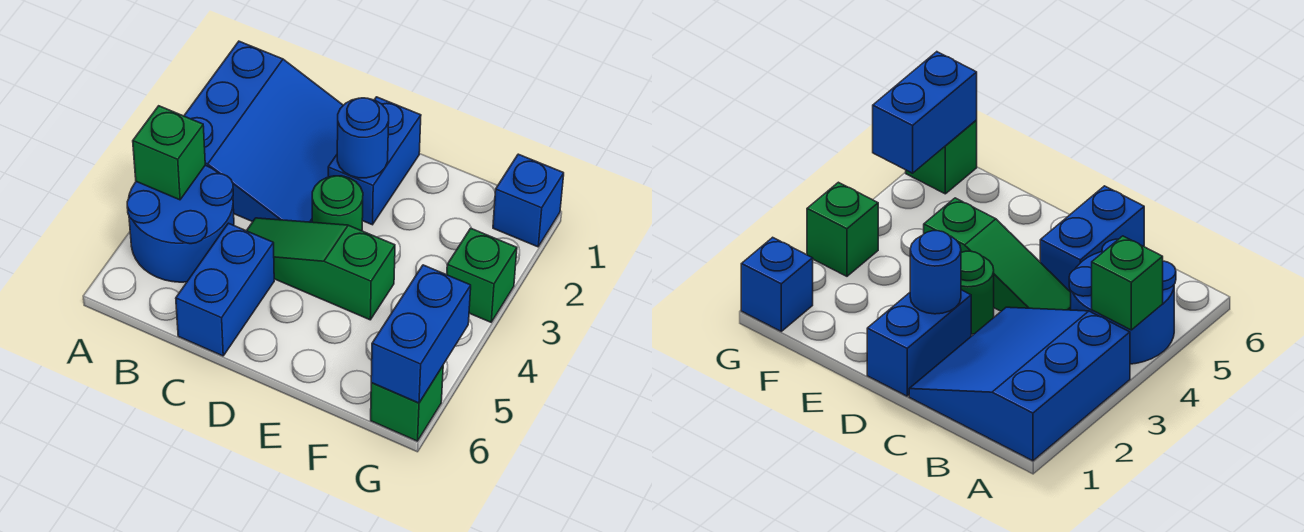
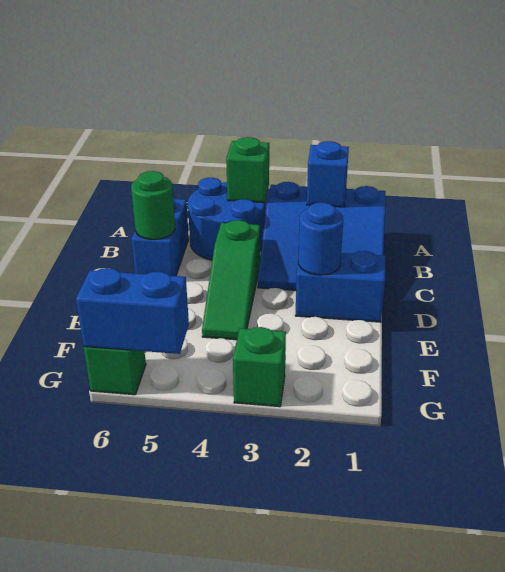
green 1x3 slope [247,218,395,320] -> green 1x3 slope turned to [202,220,260,340]
blue 1x2 brick [176,223,274,356] -> blue 1x2 brick turned to [131,197,189,276]
green 1x1 round brick [312,176,363,231] -> green 1x1 round brick moved to [131,171,175,239]
blue 1x1 brick [493,154,564,247] -> blue 1x1 brick moved to [307,141,349,207]

